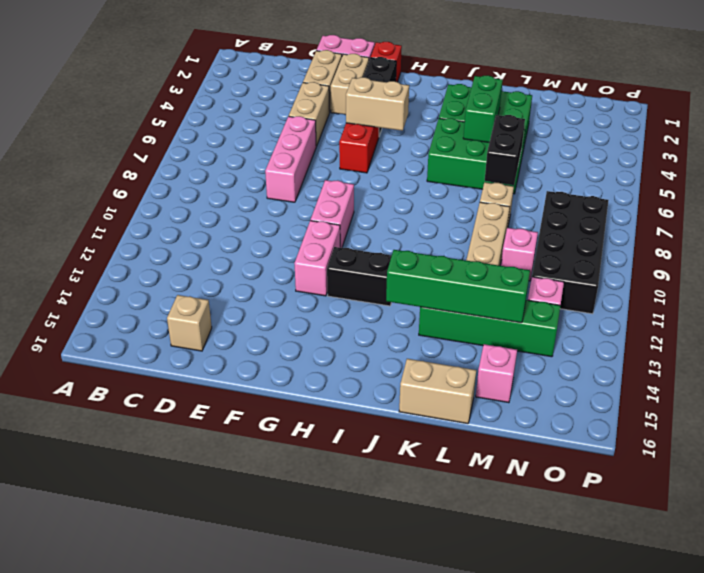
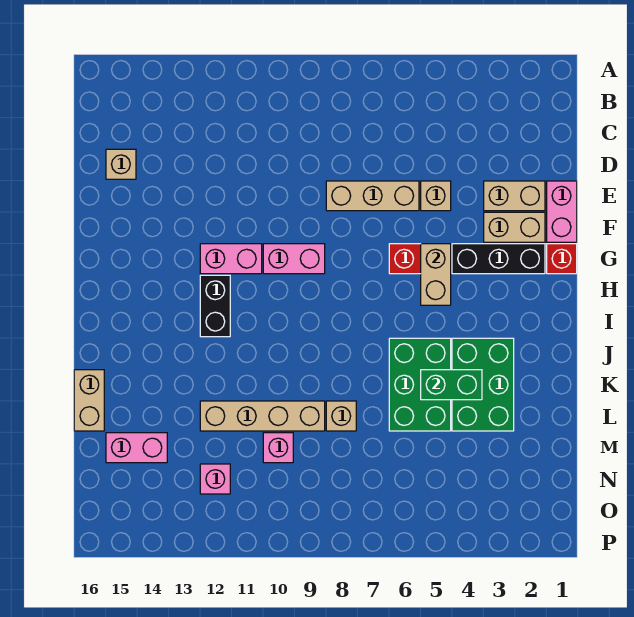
tan 1x2 brick [289,82,330,147] -> tan 1x1 brick [421,181,451,211]
pink 1x3 brick [265,116,316,202] -> tan 1x3 brick [326,181,419,211]
green 1x4 brick [386,250,530,323] -> none
green 1x4 brick [419,300,560,357] -> none
black 1x2 brick [485,115,525,185] -> none
pink 1x1 brick [476,344,517,403] -> pink 1x2 brick [106,433,167,463]
black 2x4 brick [532,191,609,314] -> none

